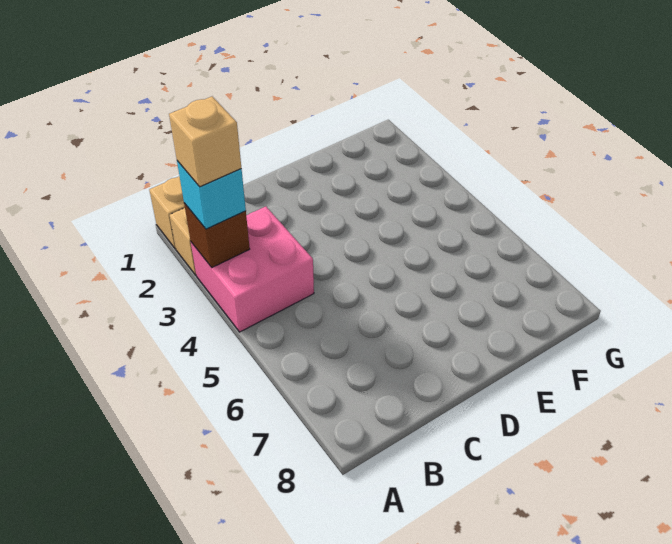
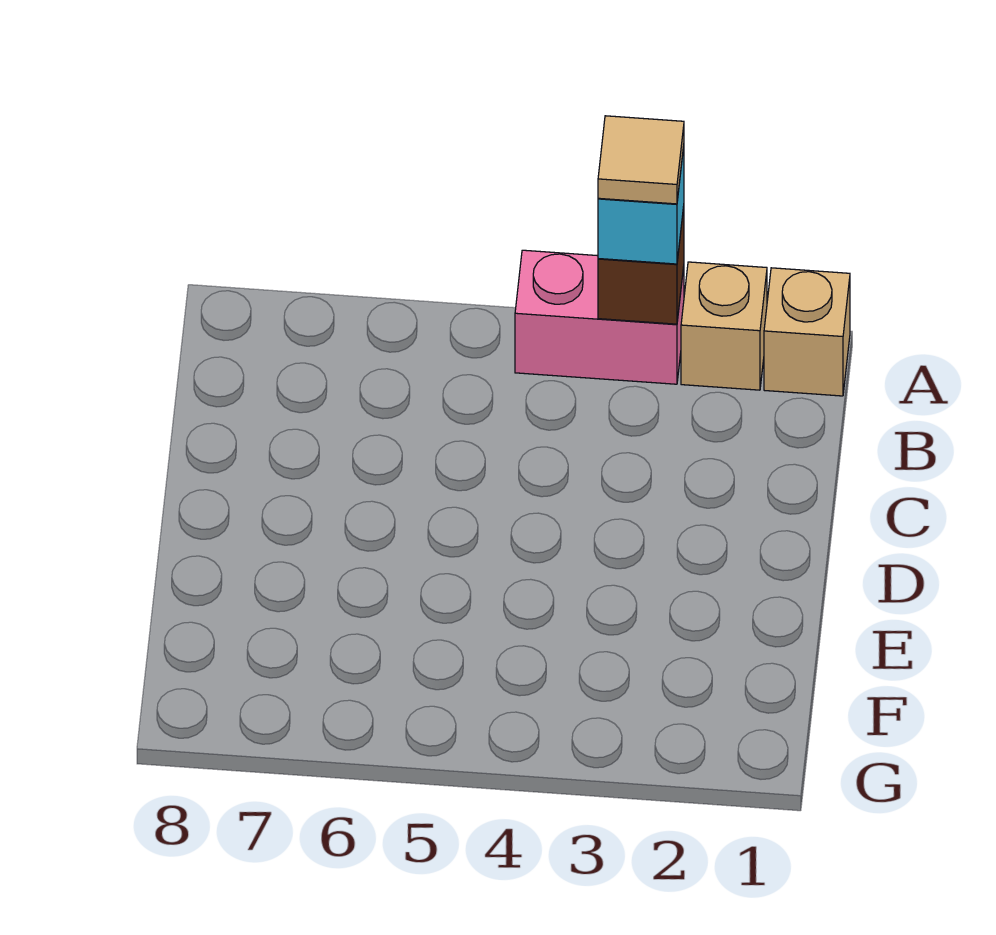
pink 2x2 brick [191,206,314,332] -> pink 1x2 brick [515,250,684,384]
tan 1x1 brick [169,97,241,187] -> tan 1x1 tile [598,116,684,204]

